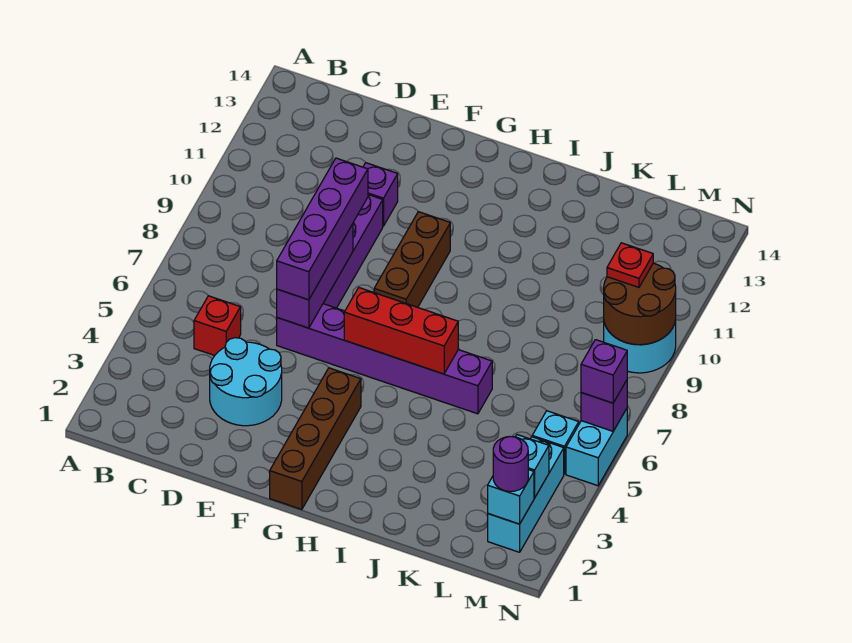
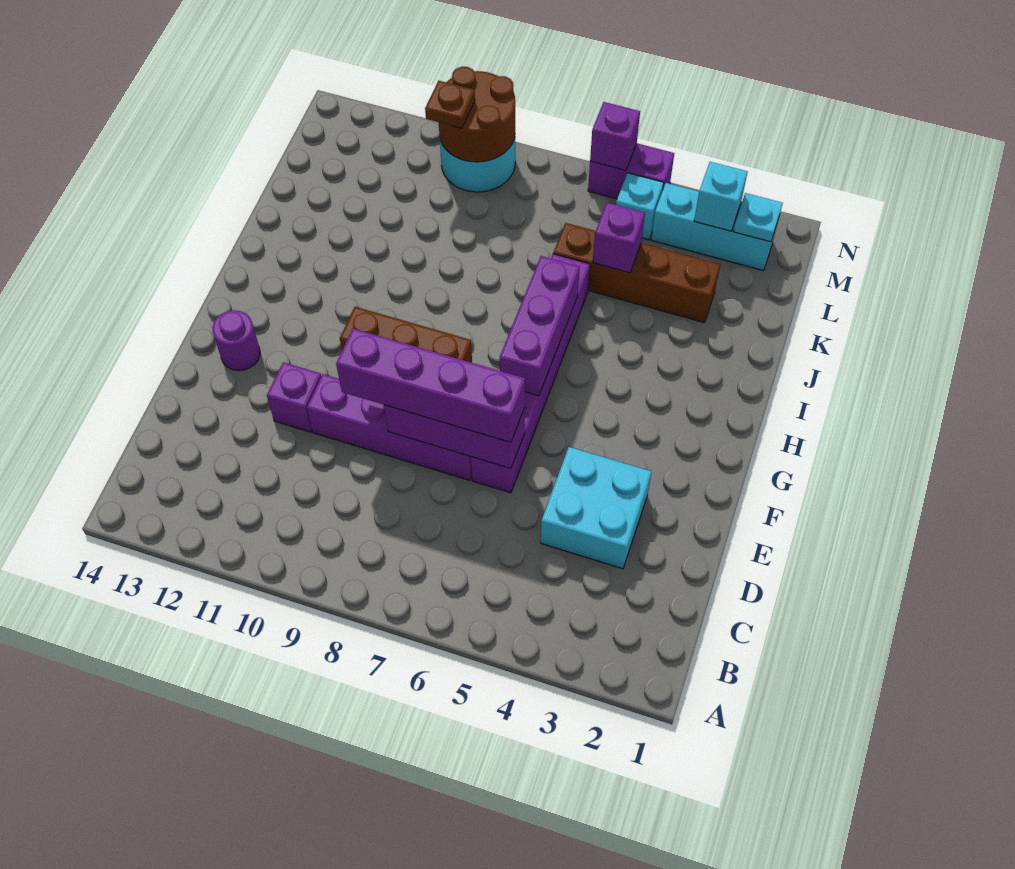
red 1x1 brick [194,296,241,356] -> none
cyan 2x2 round brick [210,338,282,426] -> cyan 2x2 brick [541,447,652,569]
brown 1x4 brick [270,368,361,509] -> brown 1x4 brick moved to [553,223,720,323]
red 1x3 brick [344,288,458,374] -> purple 1x3 brick [500,256,580,396]
cyan 1x1 brick [488,470,534,524] -> cyan 1x1 plate [733,193,783,242]
purple 1x1 round brick [493,437,528,491] -> purple 1x1 round brick moved to [212,310,260,371]
red 1x1 plate [607,243,653,287] -> brown 1x1 plate [425,81,475,128]
cyan 1x2 brick [566,409,627,486] -> purple 1x2 brick [588,143,674,199]
purple 1x1 brick [581,340,627,403] -> purple 1x1 brick moved to [593,203,645,273]

